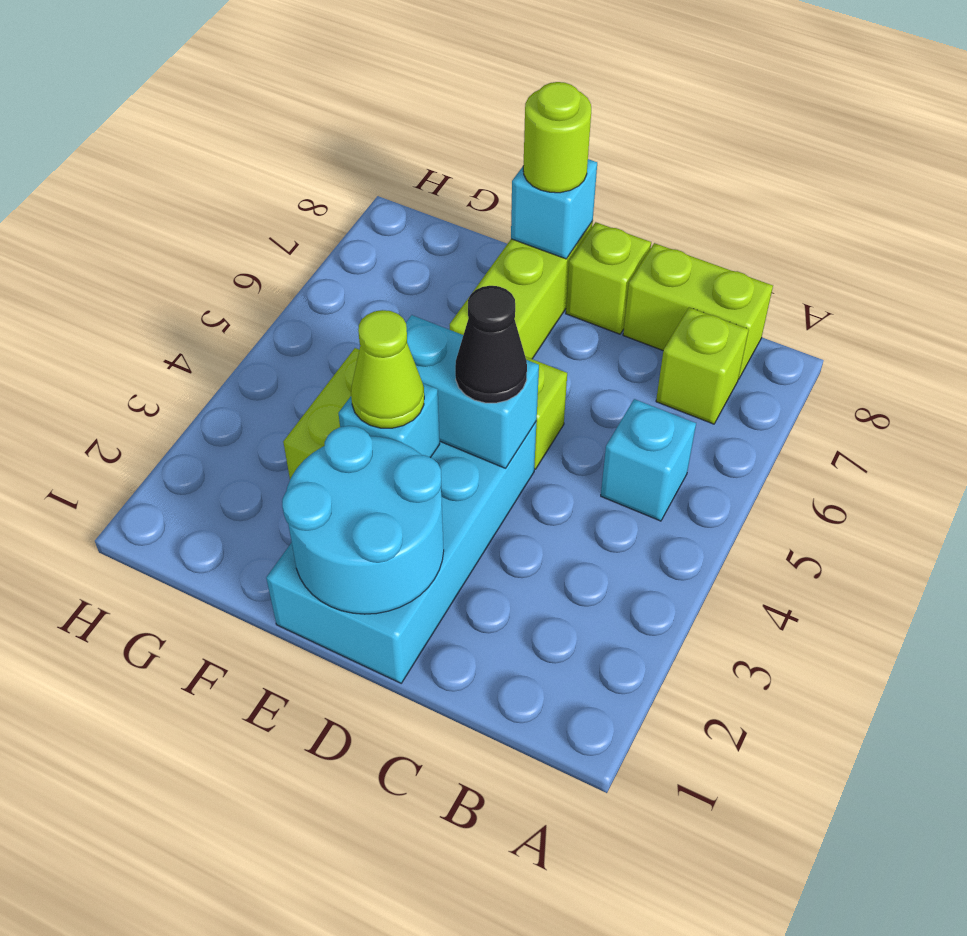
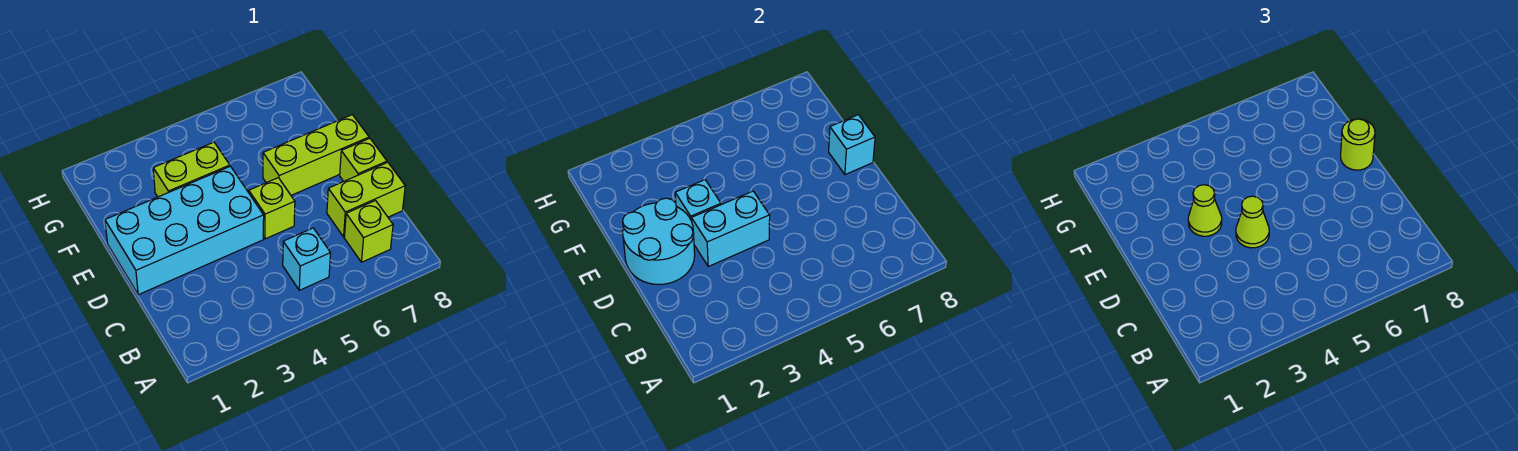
lime 1x2 brick [623,243,773,379] -> lime 1x2 brick turned to [327,162,405,237]
cyan 1x2 brick [406,315,539,468] -> cyan 1x2 brick turned to [691,191,770,266]
black 1x1 cone [455,286,527,403] -> lime 1x1 cone [1236,196,1269,248]

